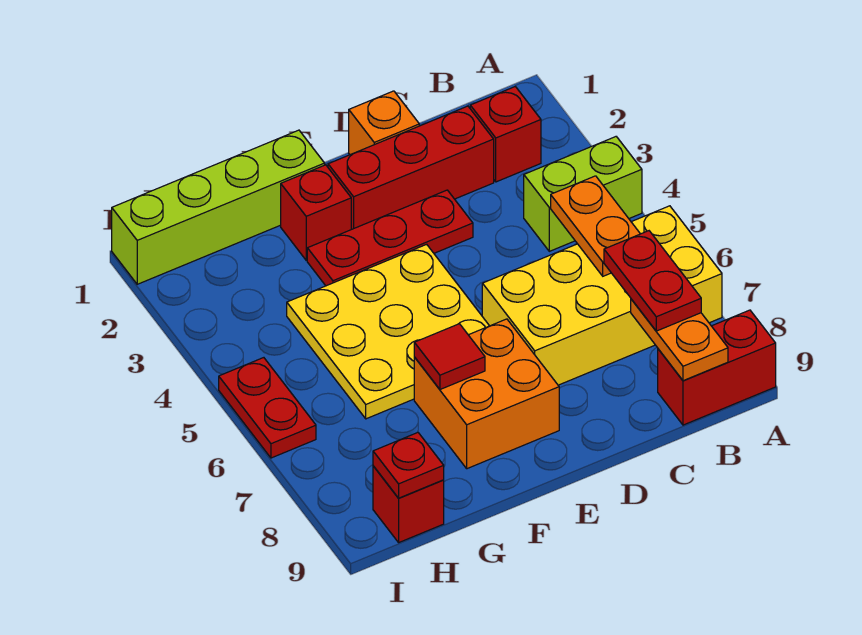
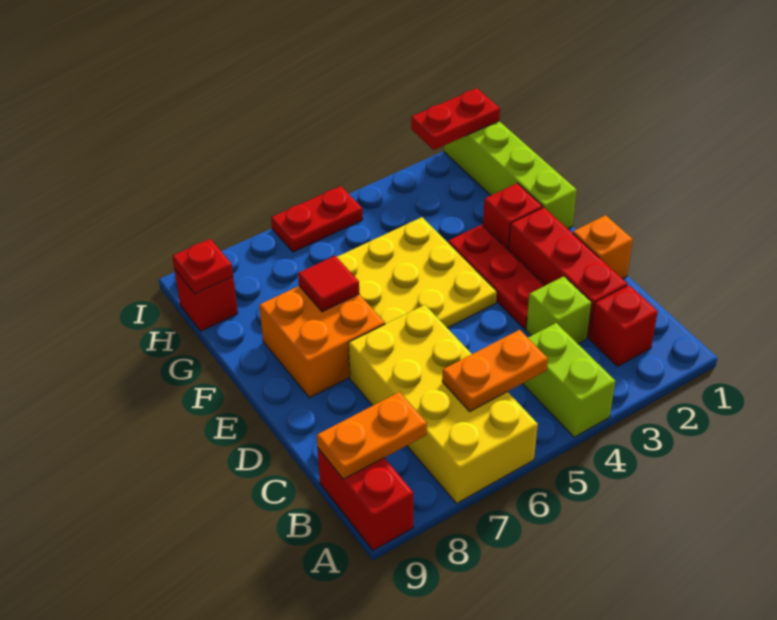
red 1x2 plate [604,231,701,331] -> red 1x2 plate moved to [411,88,500,150]
none -> lime 1x1 brick [526,276,592,344]

